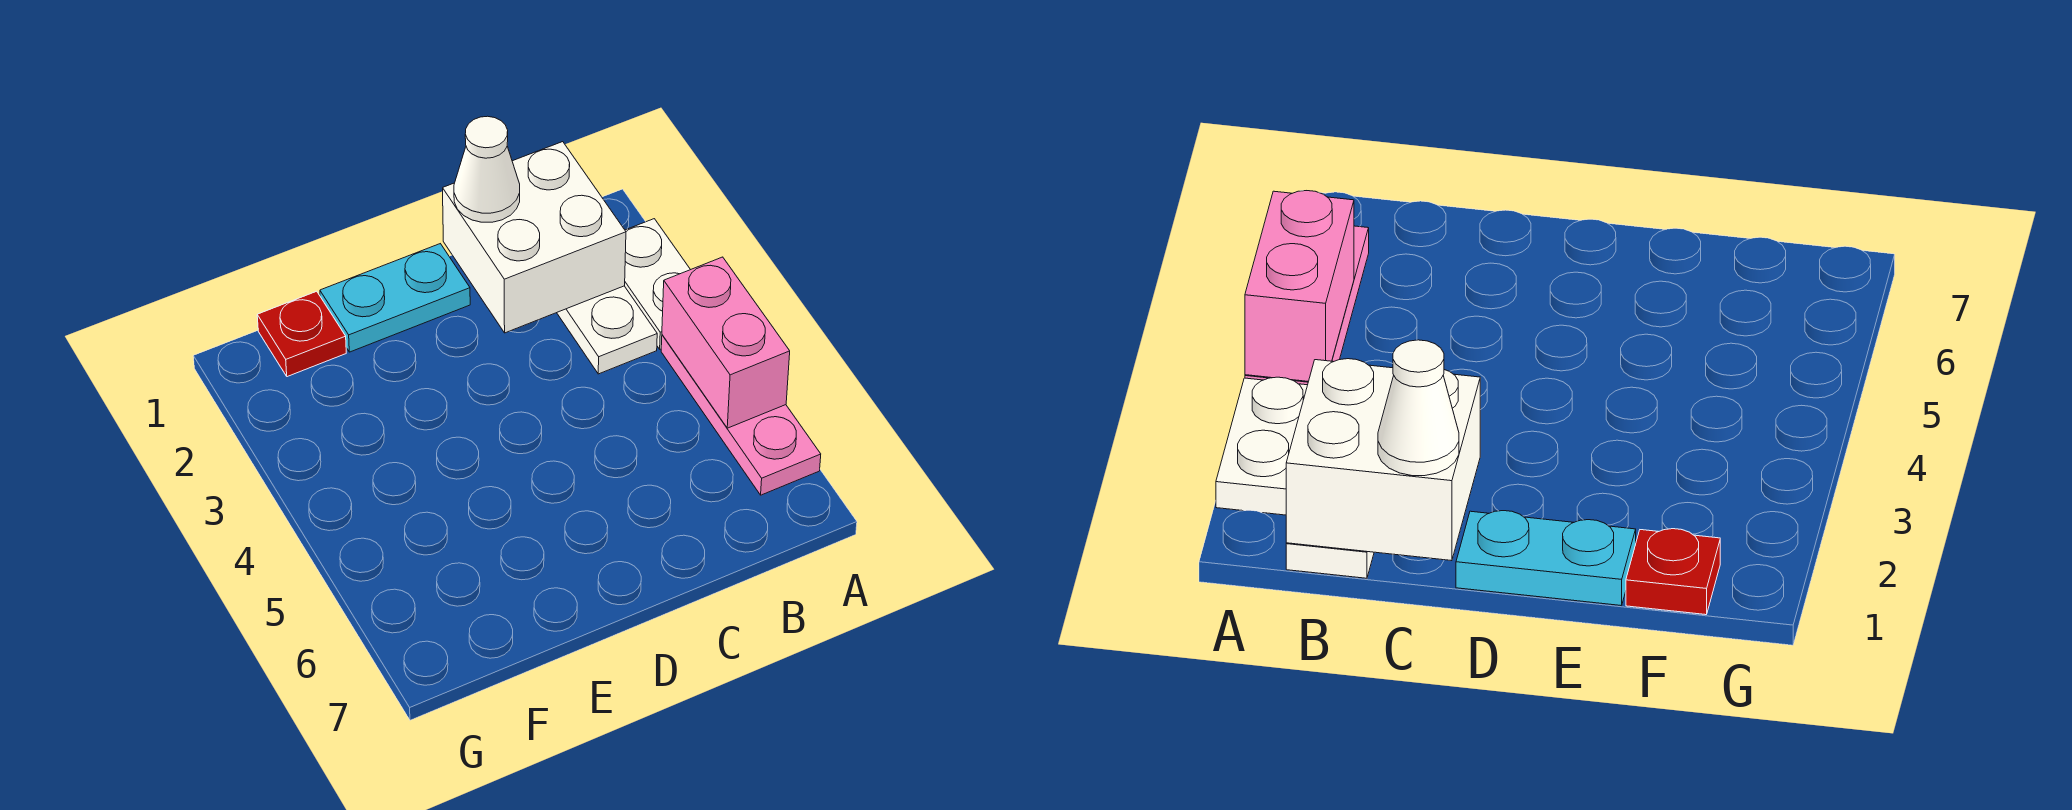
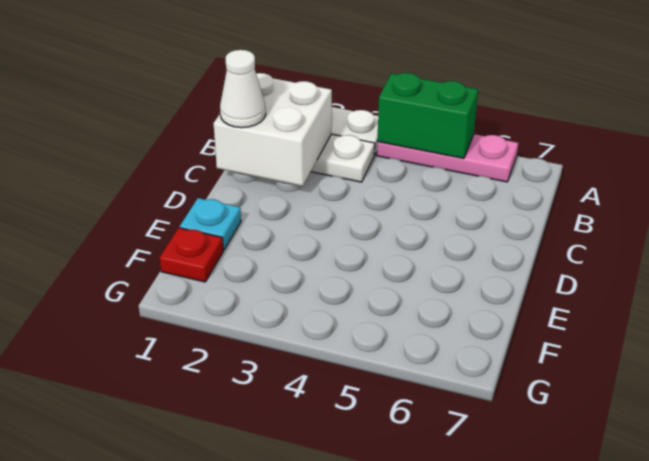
pink 1x2 brick [662,257,790,428] -> green 1x2 brick [377,73,478,158]
cyan 1x2 plate [320,244,470,352] -> cyan 1x1 plate [180,198,241,250]

